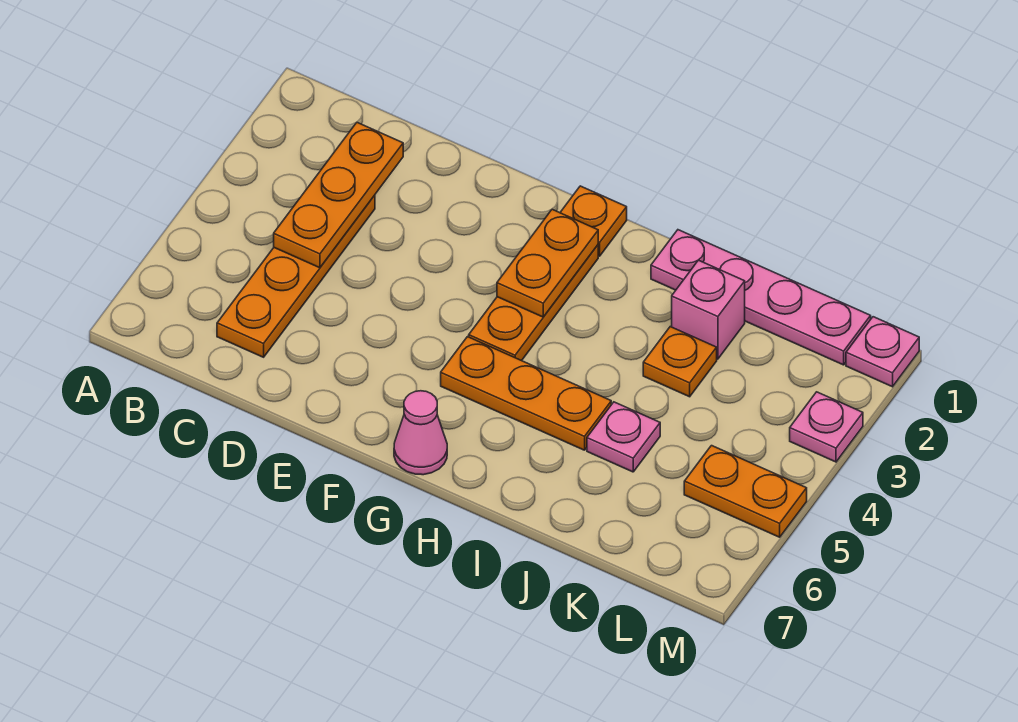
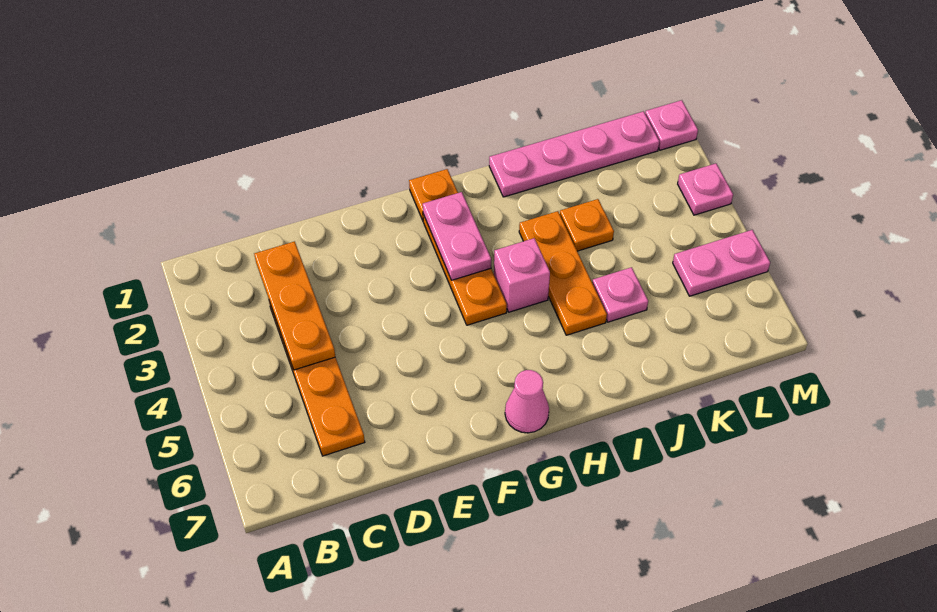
orange 1x2 plate [497,209,598,317] -> pink 1x2 plate [423,192,491,280]
orange 1x3 plate [441,337,611,450] -> orange 1x3 plate turned to [519,211,607,335]
pink 1x1 brick [672,260,745,359] -> pink 1x1 brick moved to [494,238,550,312]
orange 1x2 plate [684,446,807,537] -> pink 1x2 plate [673,230,770,296]

